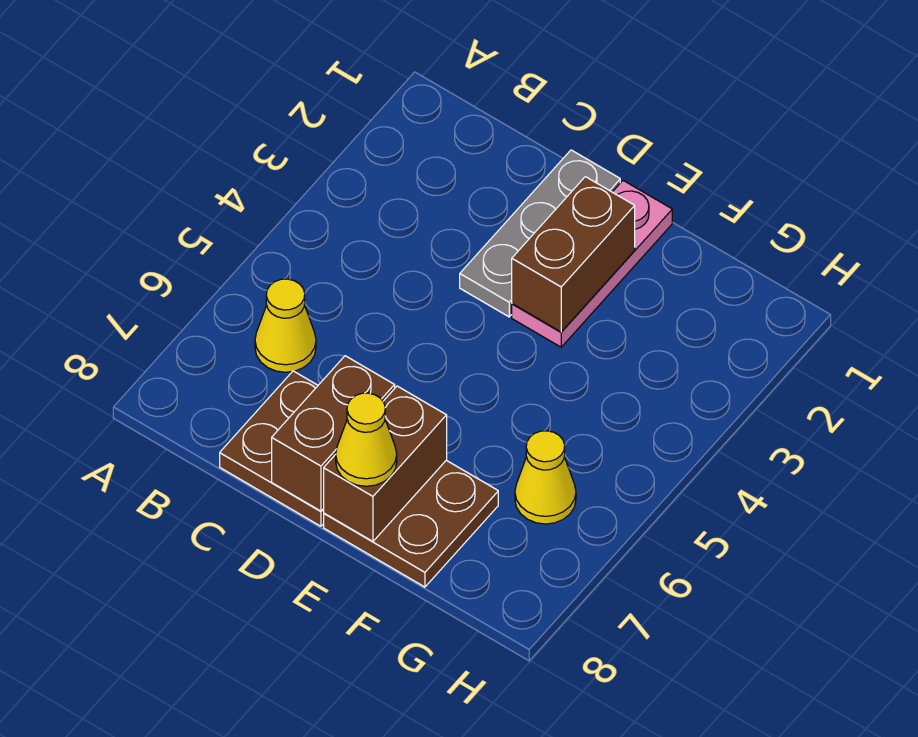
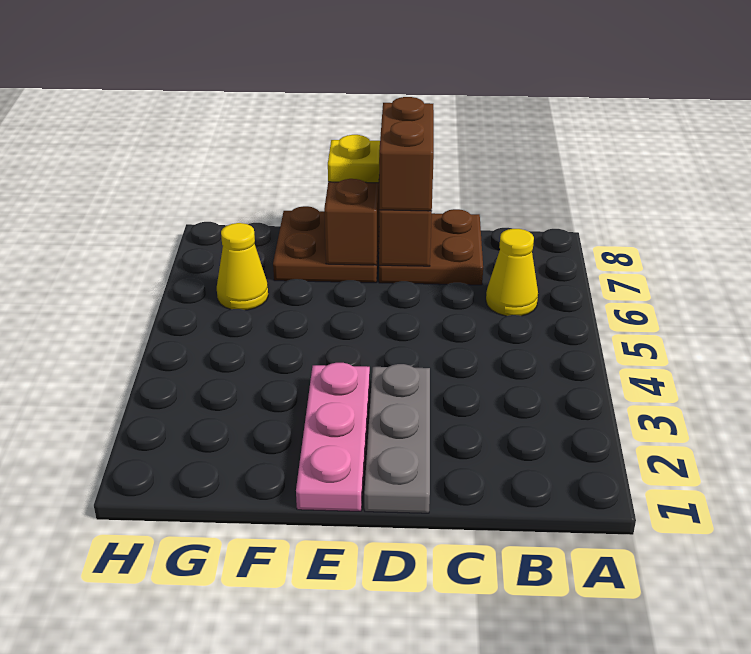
brown 1x2 brick [512,177,635,332] -> brown 1x2 brick moved to [379,97,434,211]
yellow 1x1 cone [336,393,397,486] -> yellow 1x1 plate [328,135,380,183]

